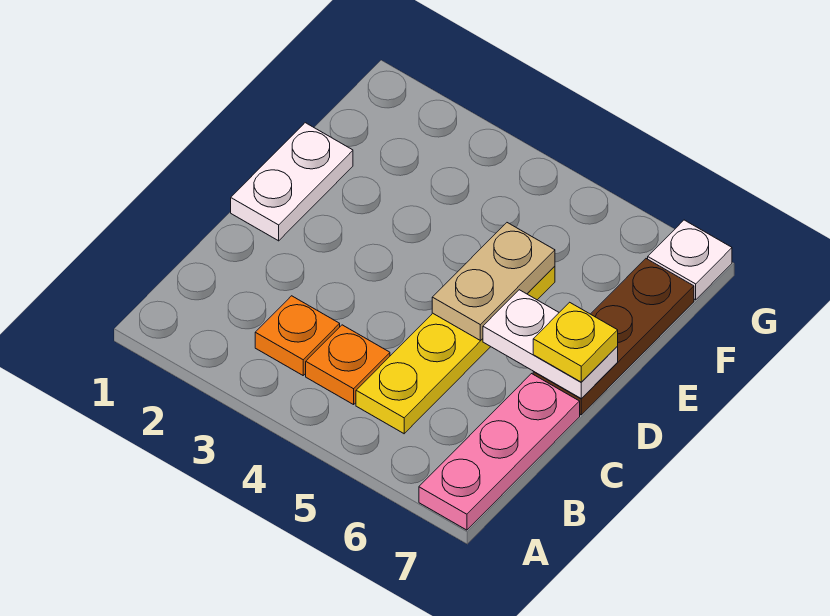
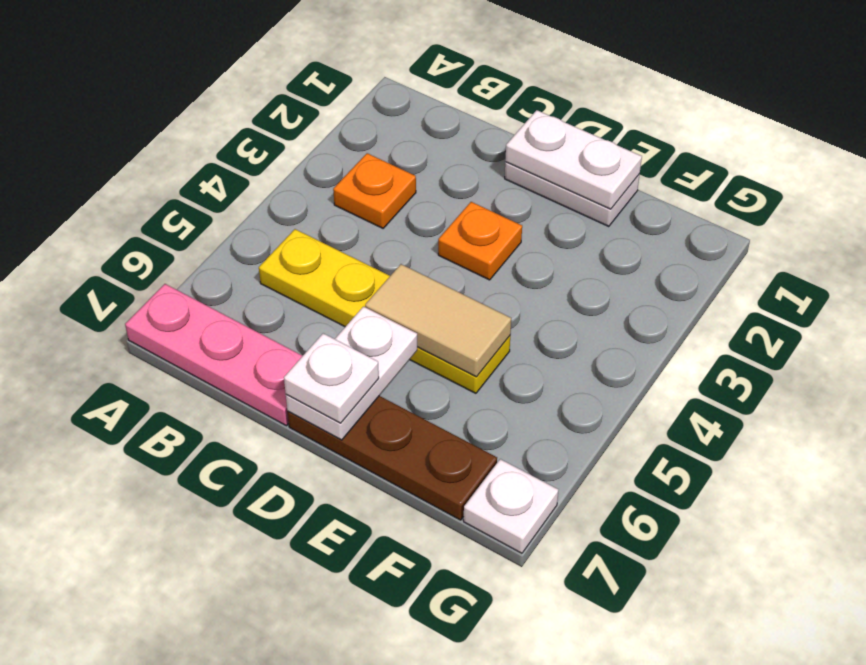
orange 1x1 plate [306,325,390,405] -> orange 1x1 plate moved to [438,202,522,280]
none -> white 1x2 plate [505,110,642,209]
tan 1x2 plate [432,223,555,341] -> tan 1x2 tile [365,264,511,377]
yellow 1x1 plate [533,302,618,382] -> white 1x1 plate [284,333,379,423]

